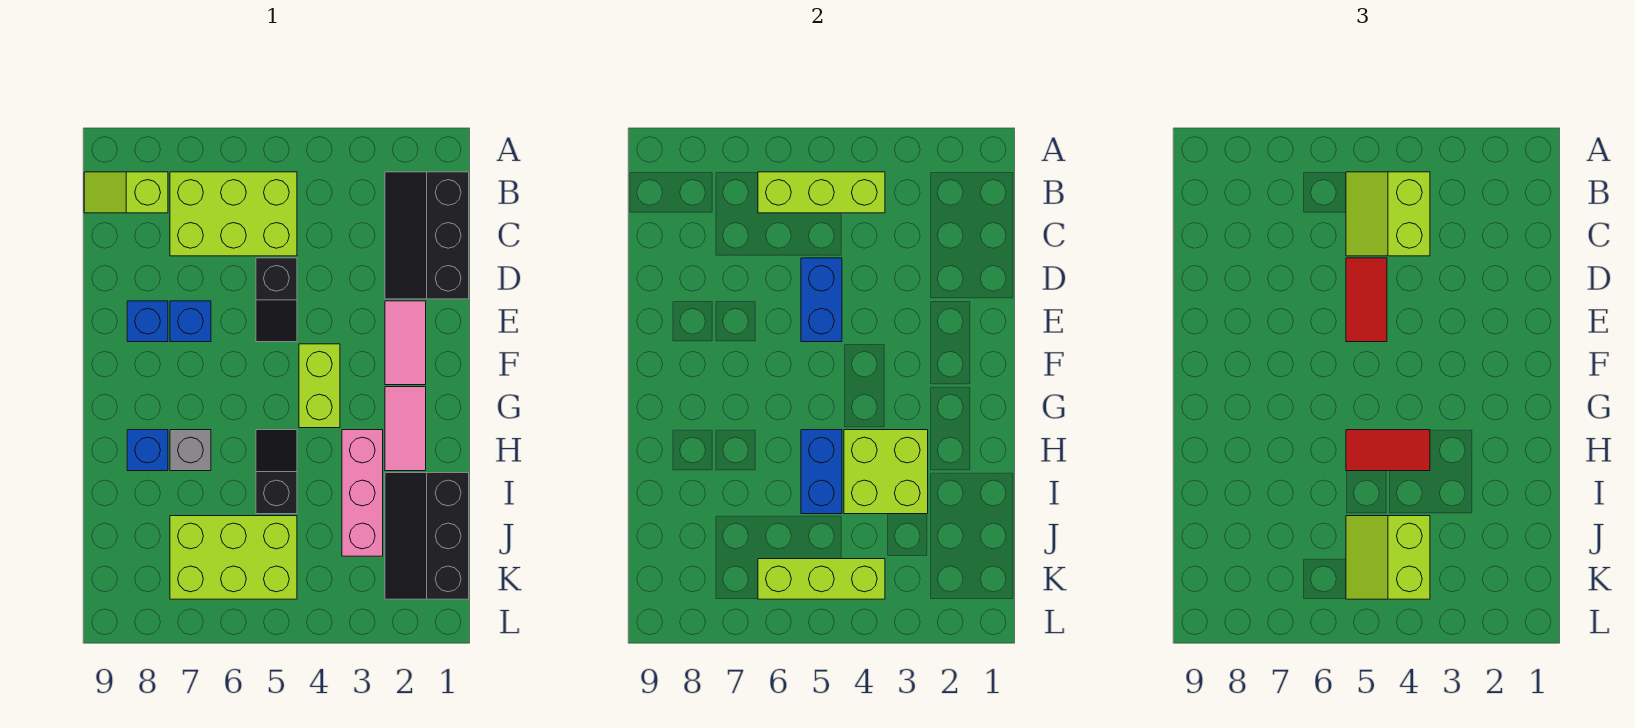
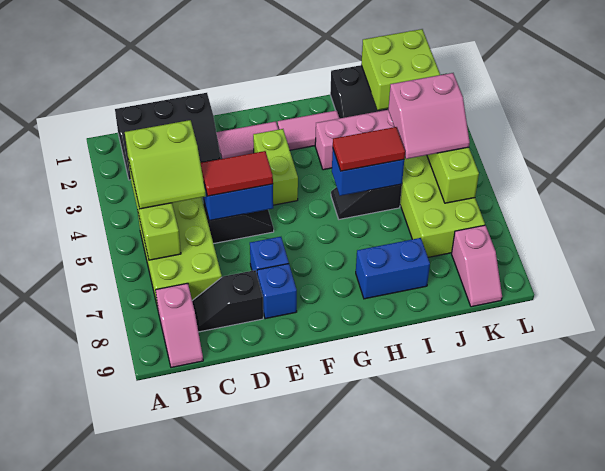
lime 1x2 slope [84,172,168,213] -> pink 1x2 slope [156,283,203,368]
none -> black 1x2 slope [192,270,263,332]
lime 1x2 brick [299,344,340,428] -> lime 1x2 brick turned to [253,129,298,205]
lime 2x2 brick [844,430,928,514] -> lime 2x2 brick moved to [361,29,440,110]
red 1x2 tile [1346,430,1430,471] -> red 1x2 tile turned to [333,127,405,171]
grey 1x1 brick [170,430,211,471] -> none
blue 1x1 brick [127,430,168,471] -> blue 1x2 brick [356,238,430,299]
lime 2x2 slope [1346,516,1430,599] -> pink 2x2 slope [388,73,470,159]
none -> pink 1x2 slope [452,225,502,307]

